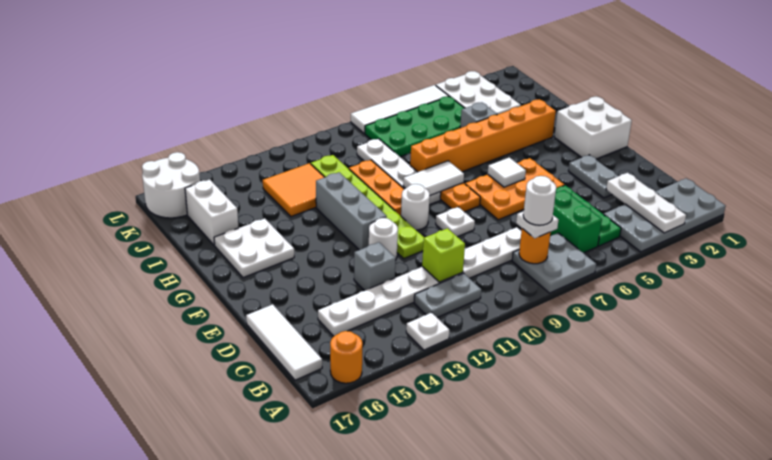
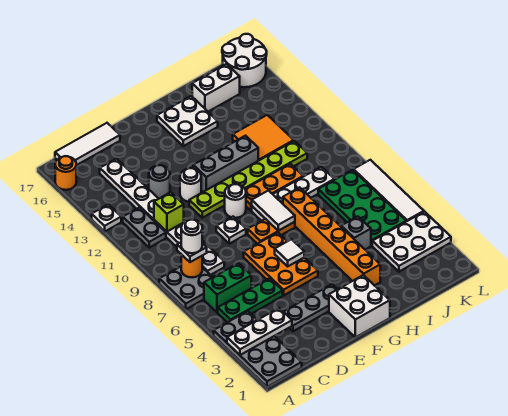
grey 1x2 plate [568,155,618,198] -> grey 1x3 plate [283,284,338,331]
grey 1x1 brick [354,242,396,291] -> grey 1x1 round brick [149,165,170,198]

